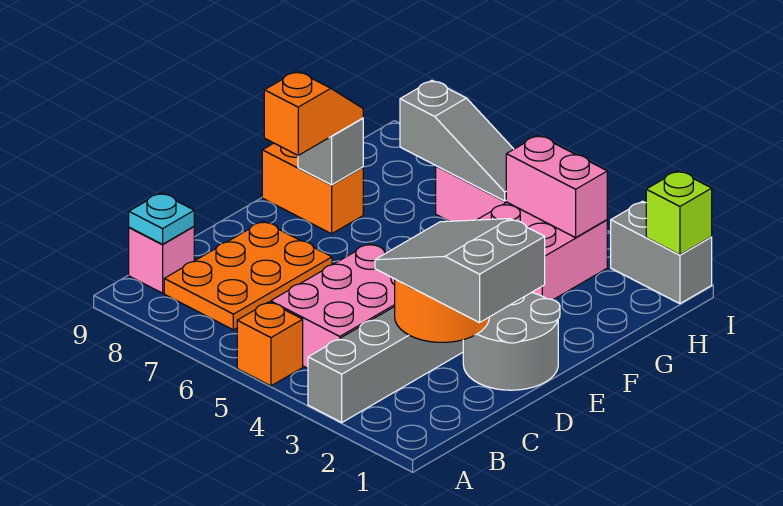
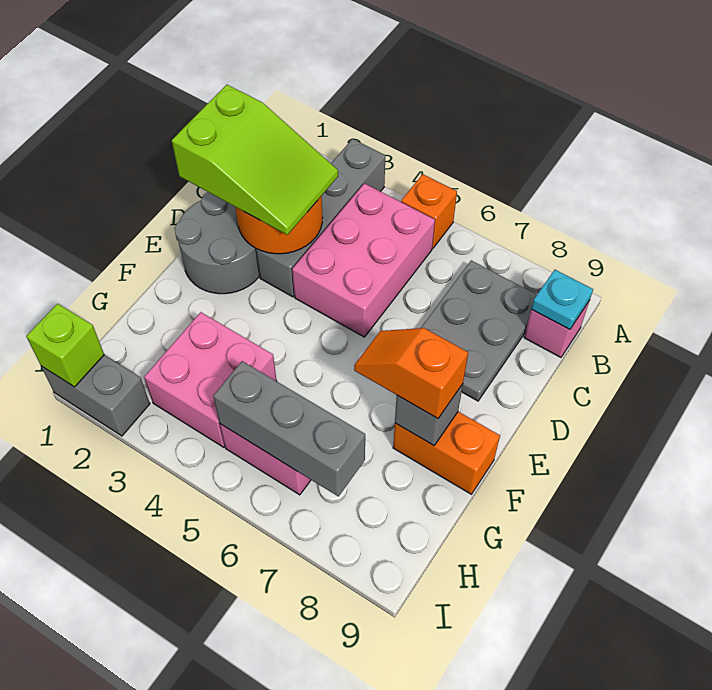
orange 2x3 plate [164,221,332,330] -> grey 2x3 plate [421,260,537,401]
grey 2x3 slope [375,219,545,323] -> lime 2x3 slope [172,85,338,235]
orange 1x2 slope [264,71,363,155] -> orange 1x2 slope turned to [354,328,468,419]
pink 1x2 brick [506,135,607,238] -> none
grey 1x3 slope [400,80,514,201] -> grey 1x3 brick [213,361,365,497]

